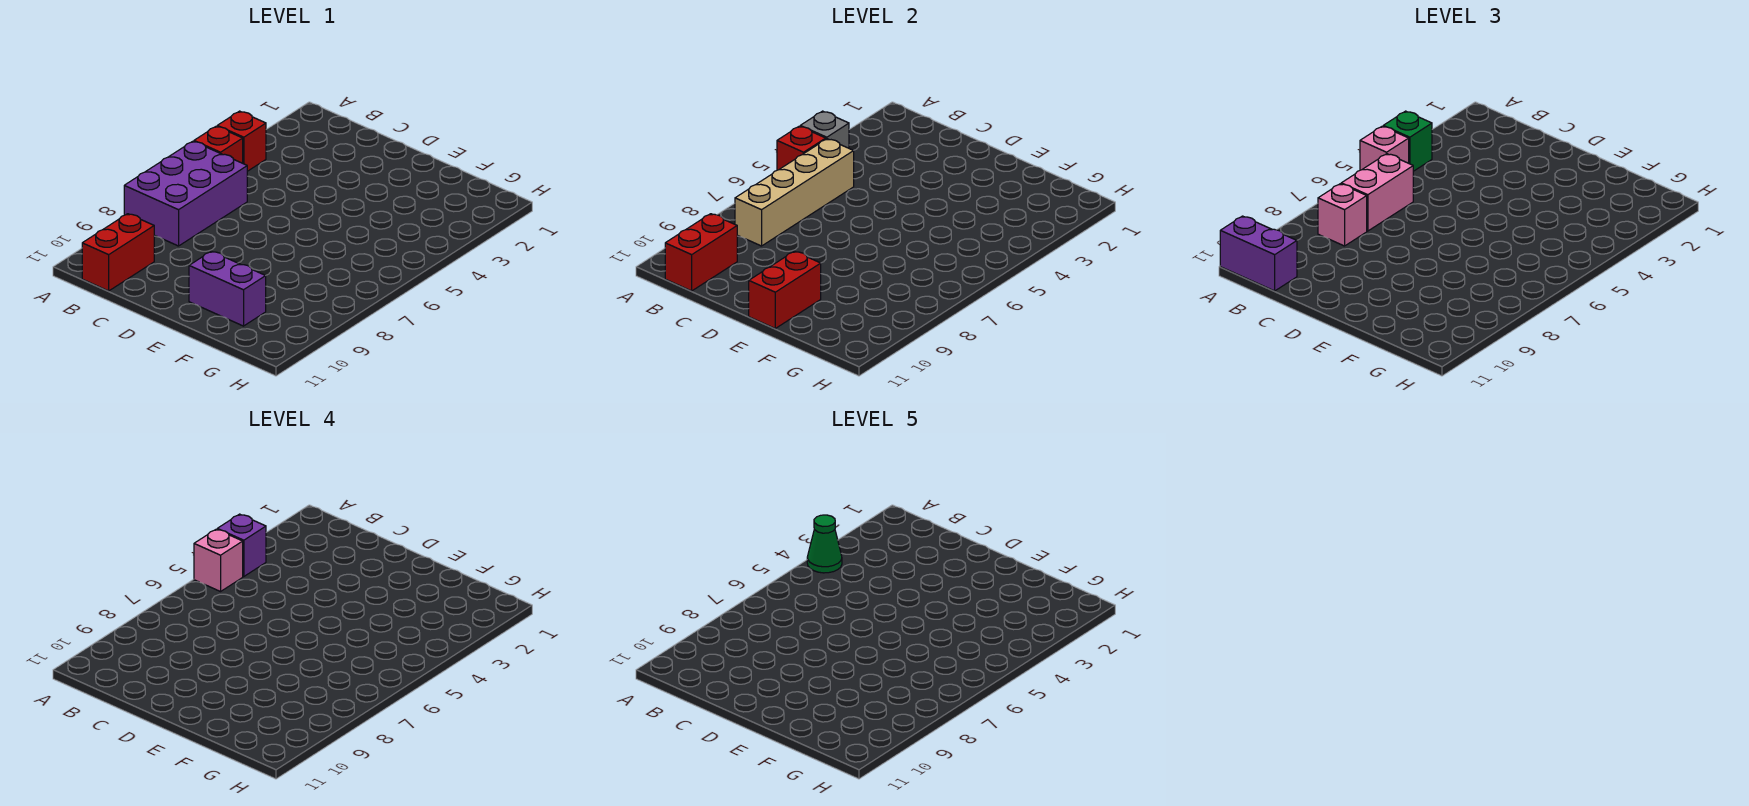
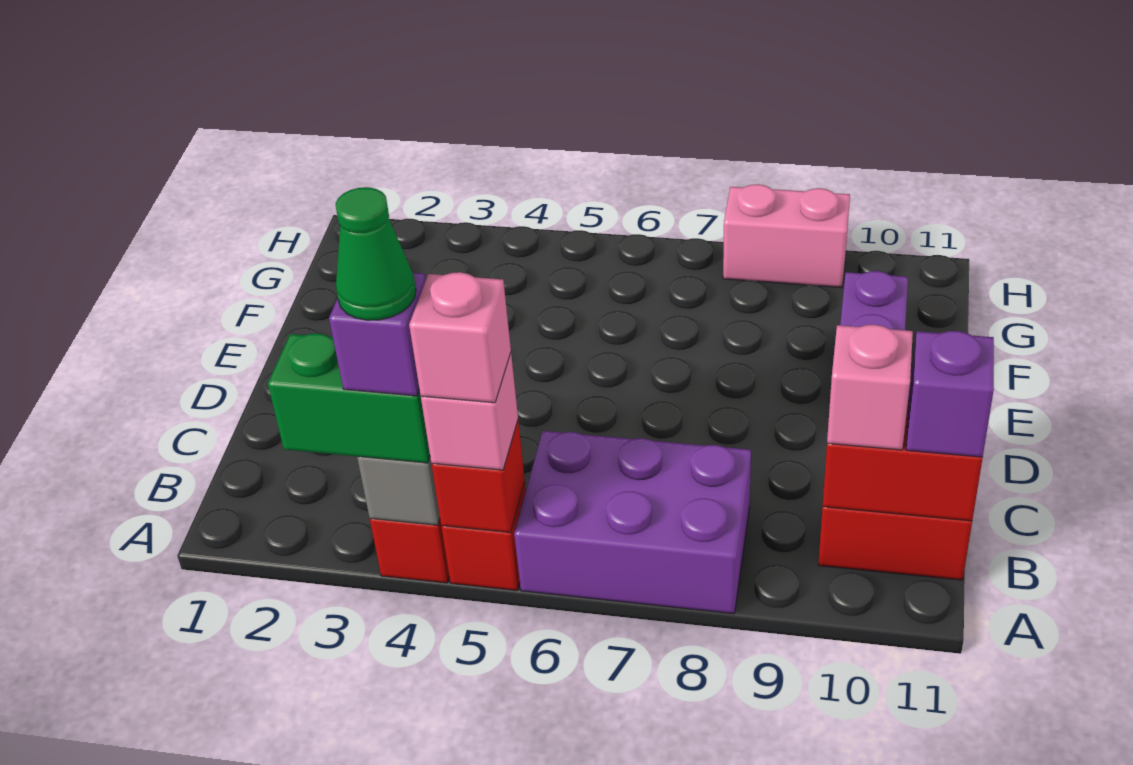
green 1x1 brick [1383,111,1432,171] -> green 1x2 brick [268,334,430,463]
purple 1x2 brick [1220,216,1297,291] -> purple 1x1 brick [906,331,994,457]
tan 1x4 brick [735,139,854,246] -> none
pink 1x2 brick [1341,154,1413,231] -> pink 1x2 brick moved to [723,184,850,288]
pink 1x1 brick [1318,184,1367,246] -> pink 1x1 brick moved to [827,325,913,450]
red 1x2 brick [749,251,821,328] -> none

